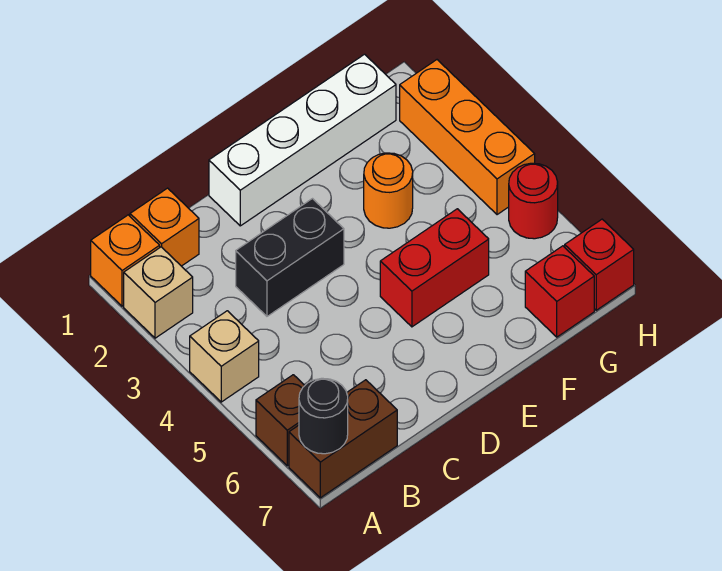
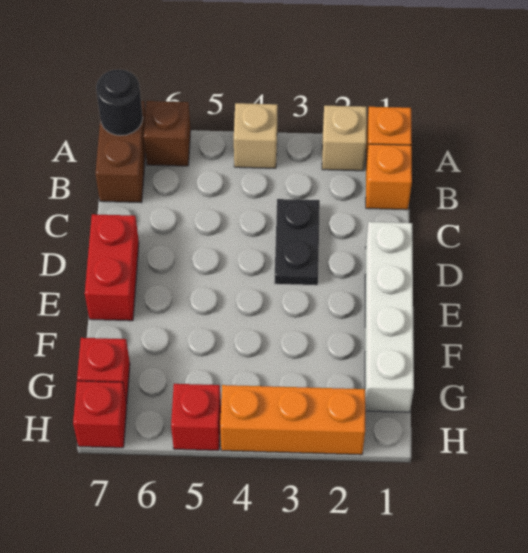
black 1x2 brick [236,199,344,316] -> black 1x2 plate [274,199,320,285]
red 1x2 brick [380,209,489,327] -> red 1x2 brick moved to [85,214,139,321]
orange 1x1 round brick [364,153,413,228] -> none
red 1x1 round brick [509,163,558,239] -> red 1x1 brick [171,384,221,450]

